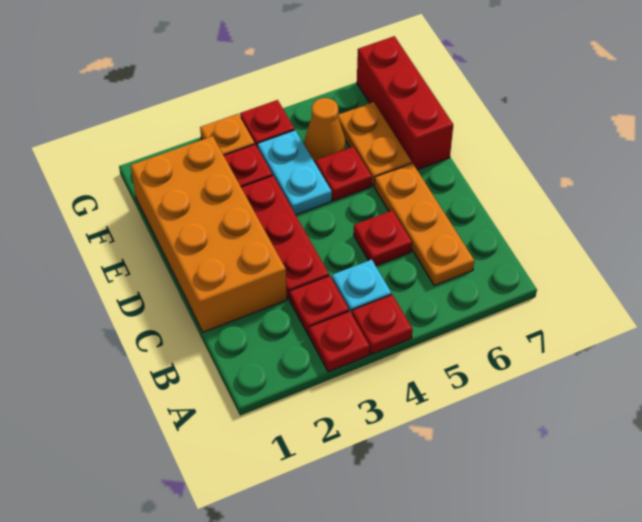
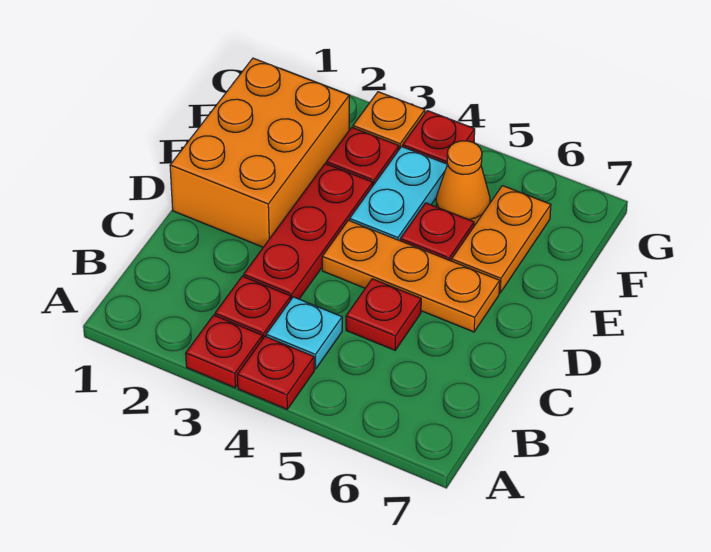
orange 1x3 plate [374,163,474,285] -> orange 1x3 plate turned to [322,220,500,332]
orange 2x4 brick [131,136,287,332] -> orange 2x3 brick [170,58,349,247]
red 1x3 brick [357,36,453,170] -> none

